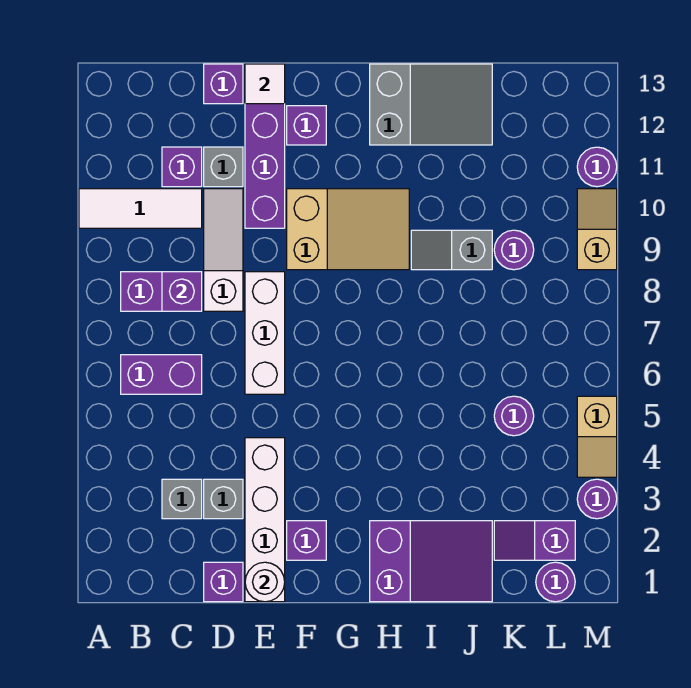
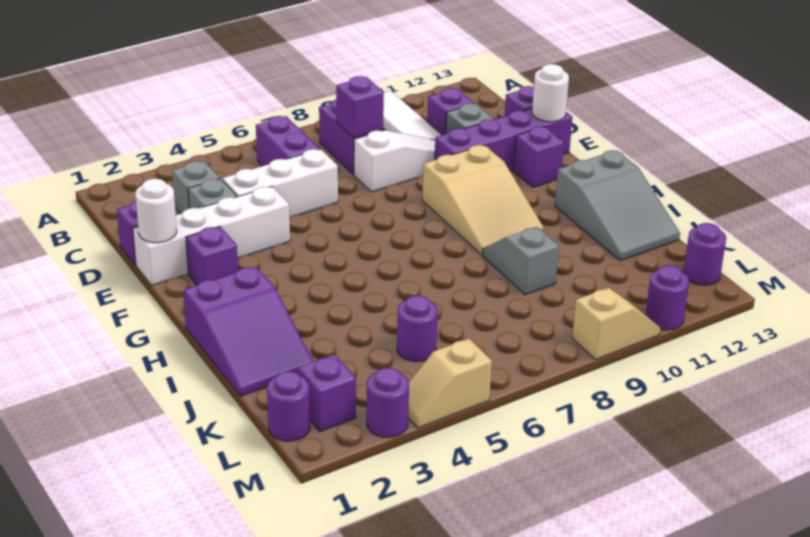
white 1x3 brick [245,272,285,394] -> white 1x3 brick moved to [223,149,338,218]
white 1x1 tile [245,64,285,104] -> white 1x1 round brick [532,64,569,122]
purple 1x1 round brick [494,230,534,270] -> purple 1x1 round brick moved to [683,223,726,285]

